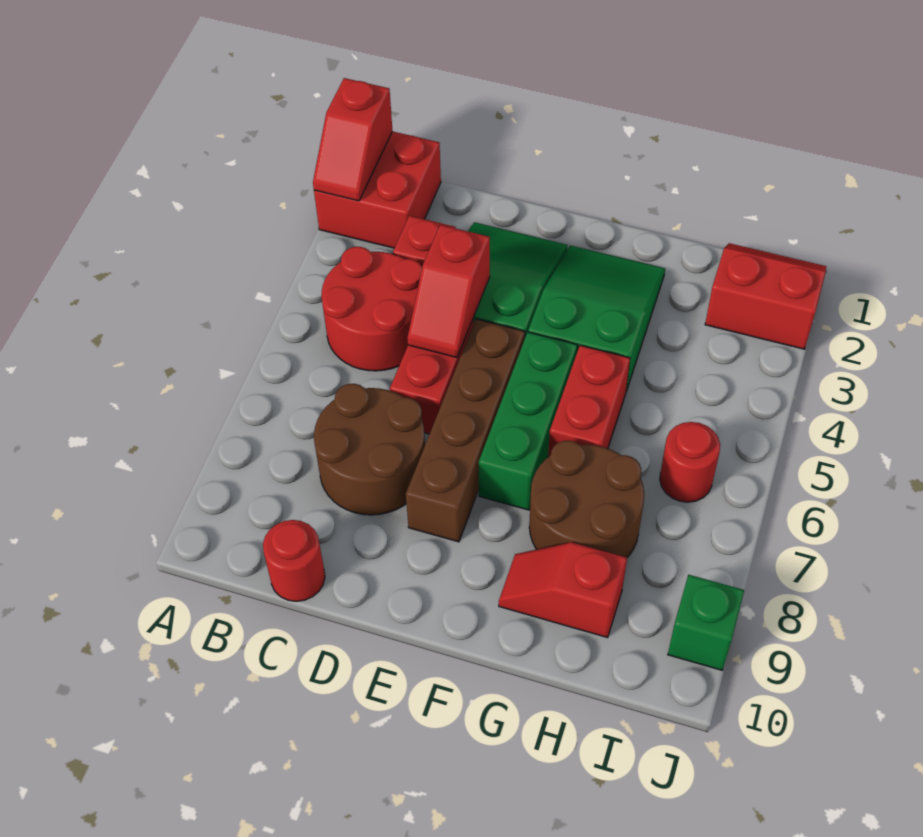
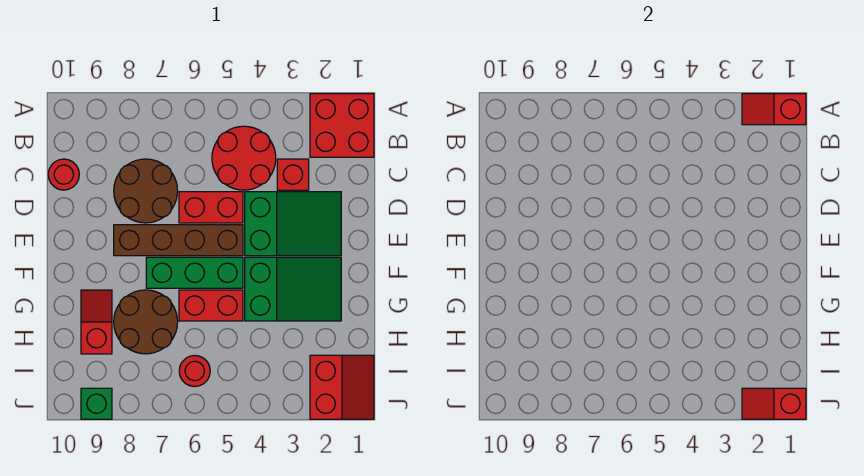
red 1x2 slope [407,225,490,358] -> red 1x2 slope moved to [742,388,806,419]

